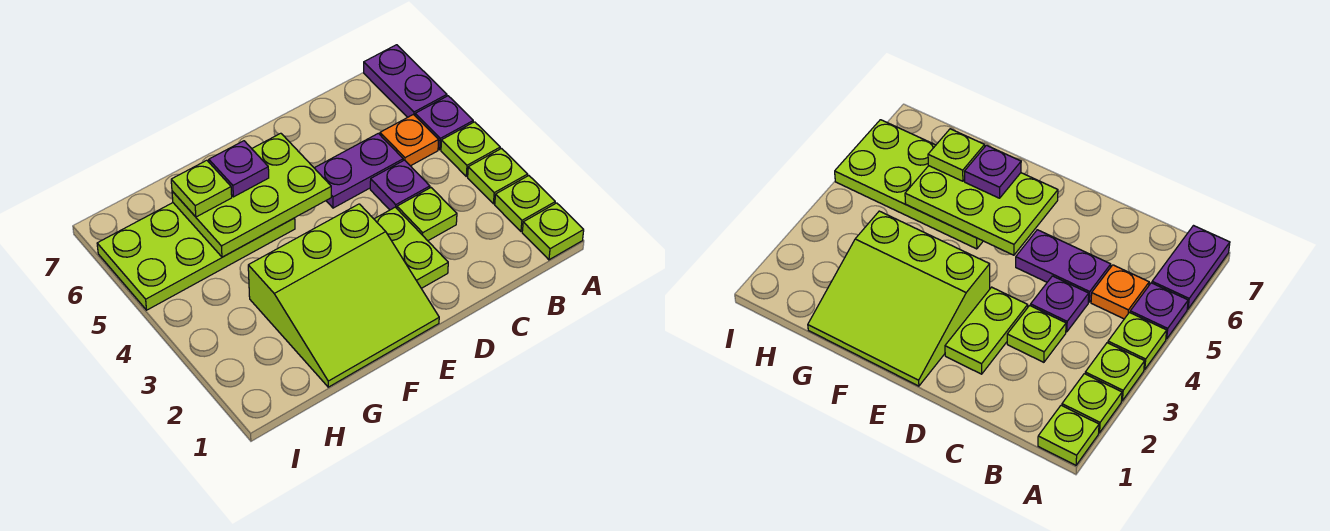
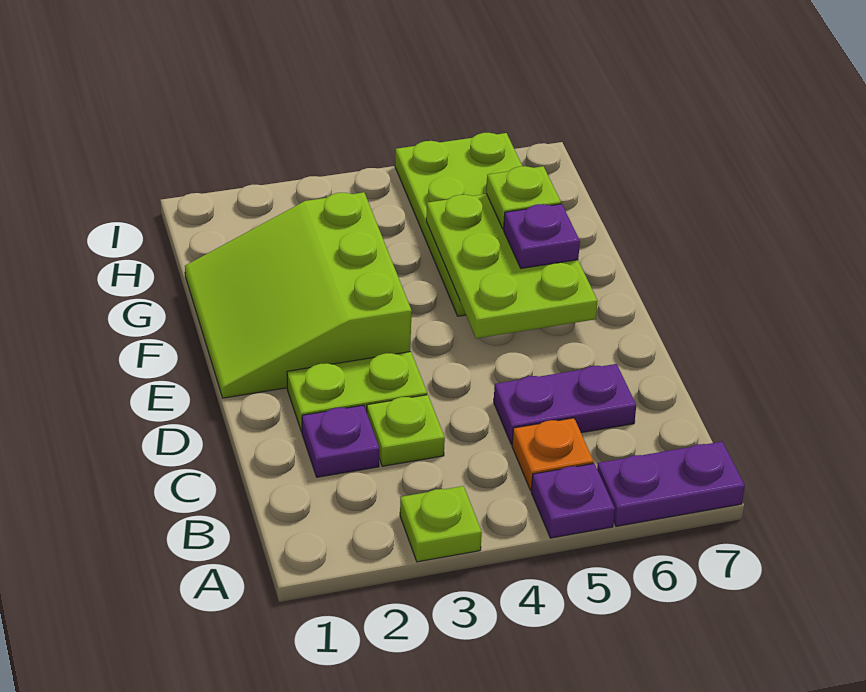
lime 1x1 plate [522,203,584,260] -> none
lime 1x1 plate [495,176,555,231] -> none
lime 1x1 plate [441,122,500,176] -> none
purple 1x1 plate [370,160,430,210] -> purple 1x1 plate moved to [302,405,379,477]
purple 1x2 plate [315,133,403,208] -> purple 1x2 plate turned to [494,364,636,444]

